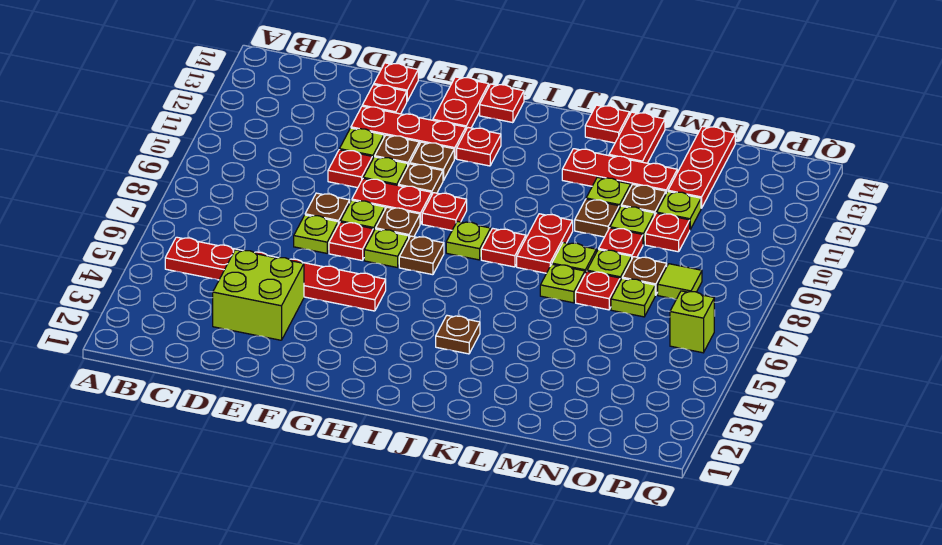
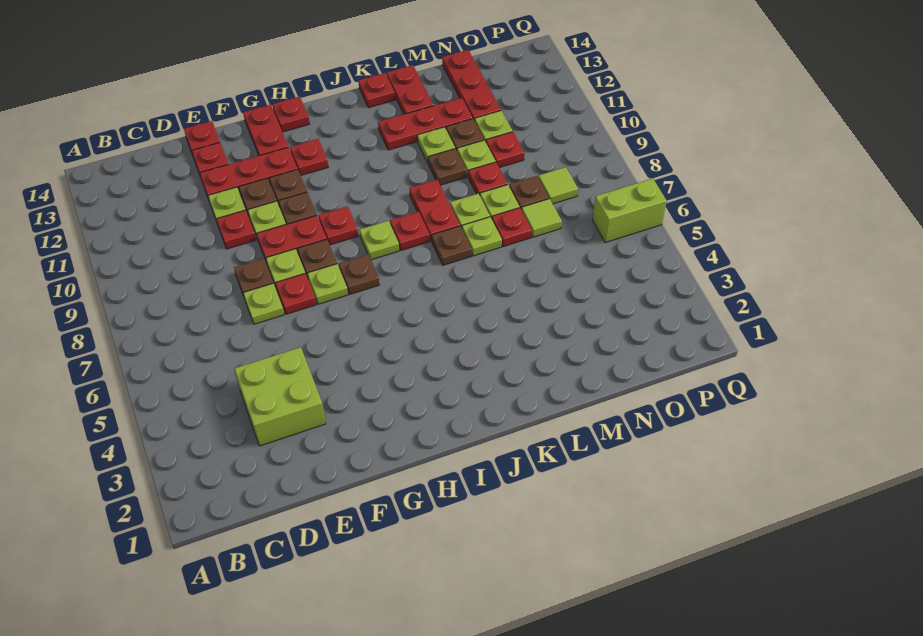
red 1x6 plate [165,237,386,311] -> none
brown 1x1 plate [436,315,480,354] -> brown 1x1 plate moved to [432,226,472,265]
lime 1x1 plate [611,278,655,317] -> lime 1x1 tile [522,199,562,237]
lime 1x1 brick [670,291,714,353] -> lime 1x2 brick [592,179,667,243]

